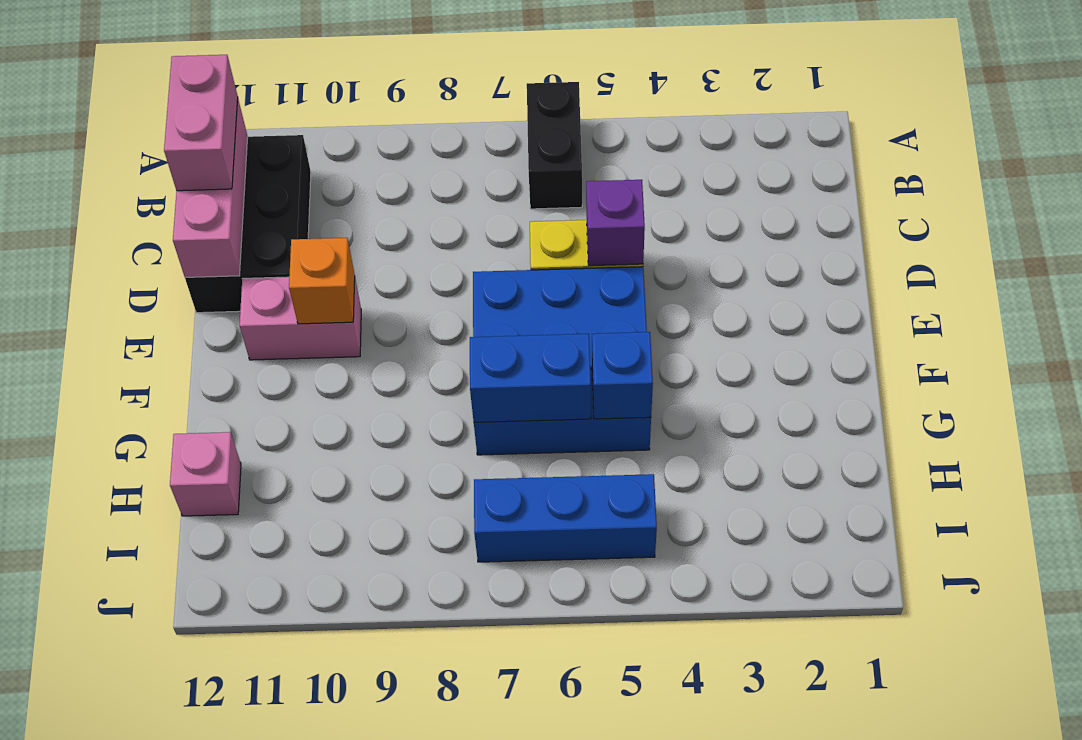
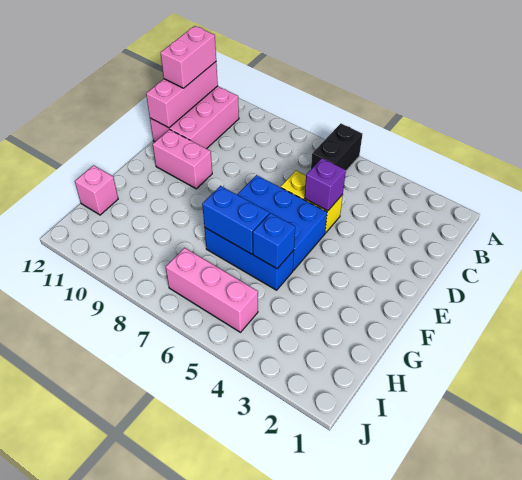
black 2x3 brick [185,135,311,313] -> pink 2x3 brick [150,86,239,149]
orange 1x1 brick [289,238,355,324] -> none
blue 1x3 brick [474,474,657,562] -> pink 1x3 brick [166,248,258,332]

